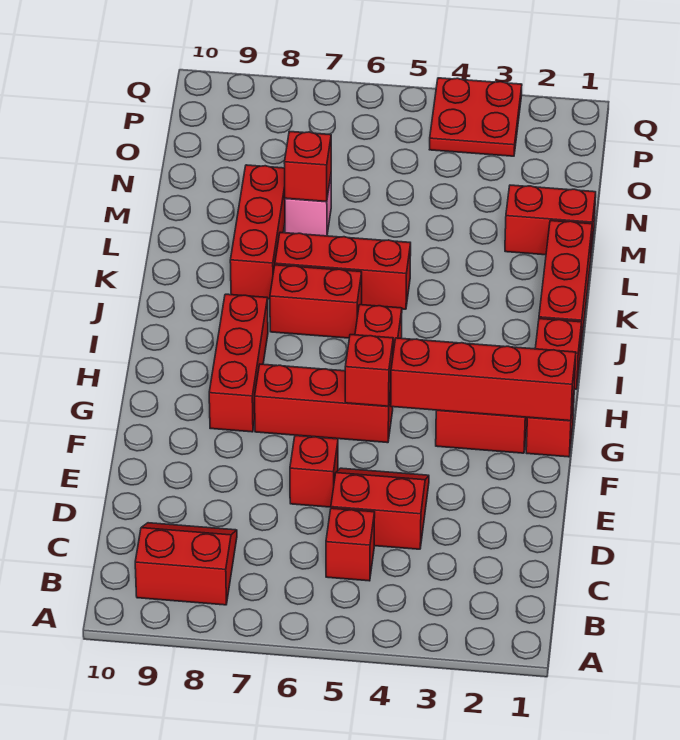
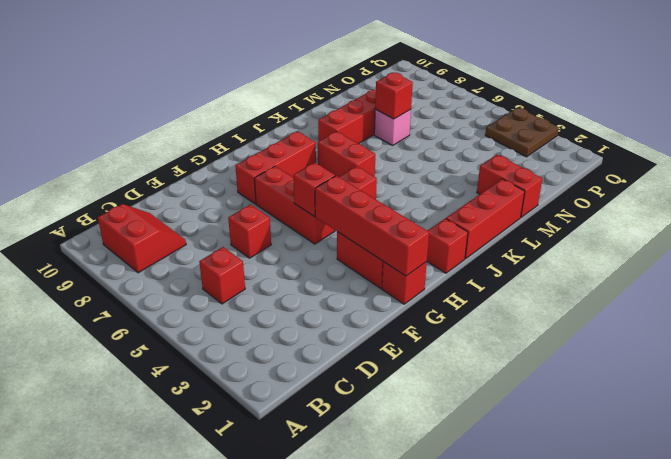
red 2x2 slope [331,468,429,549] -> none
red 1x3 brick [275,232,411,309] -> none
red 2x2 plate [429,78,522,156] -> brown 2x2 plate [485,107,559,157]

